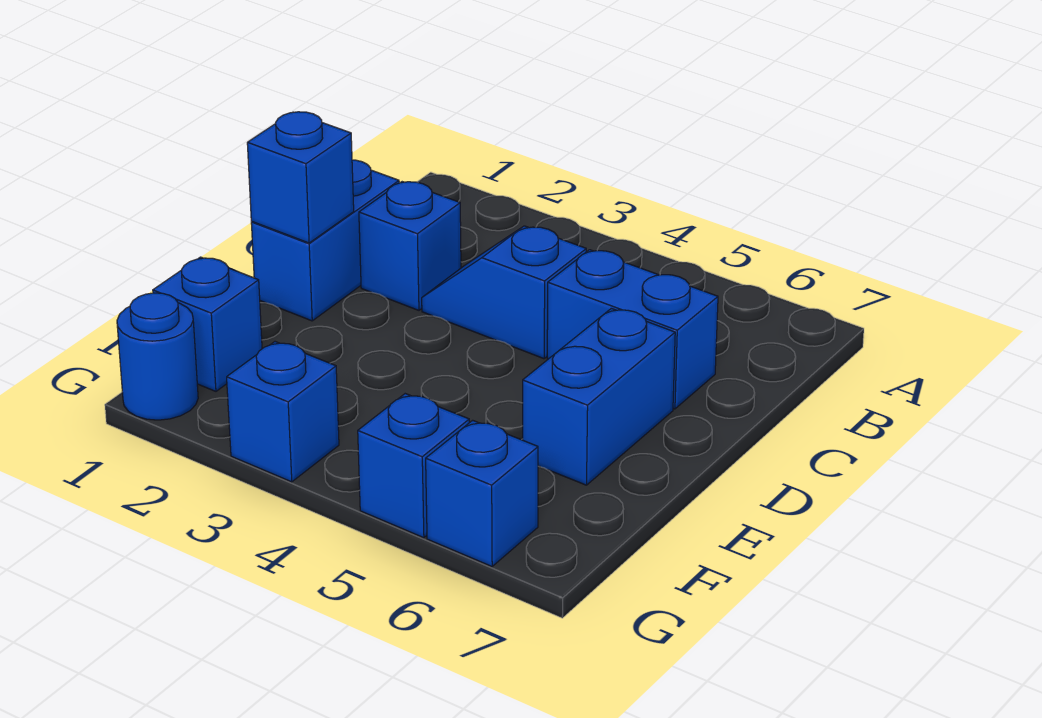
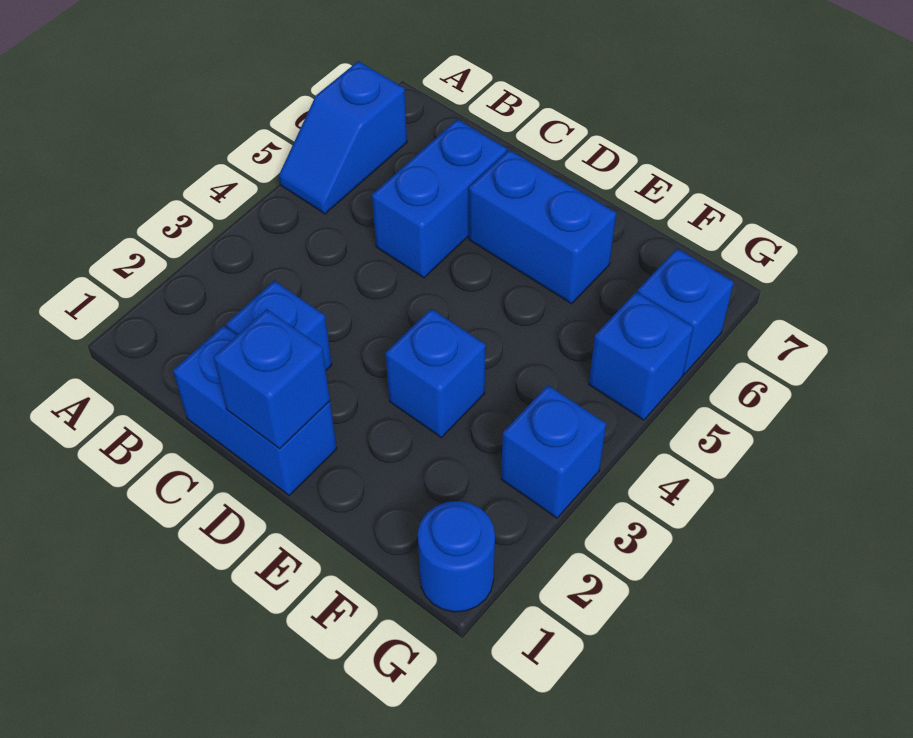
blue 1x2 slope [422,226,586,359] -> blue 1x2 slope moved to [279,61,407,214]
blue 1x1 brick [153,257,262,391] -> blue 1x1 brick moved to [386,309,486,438]

